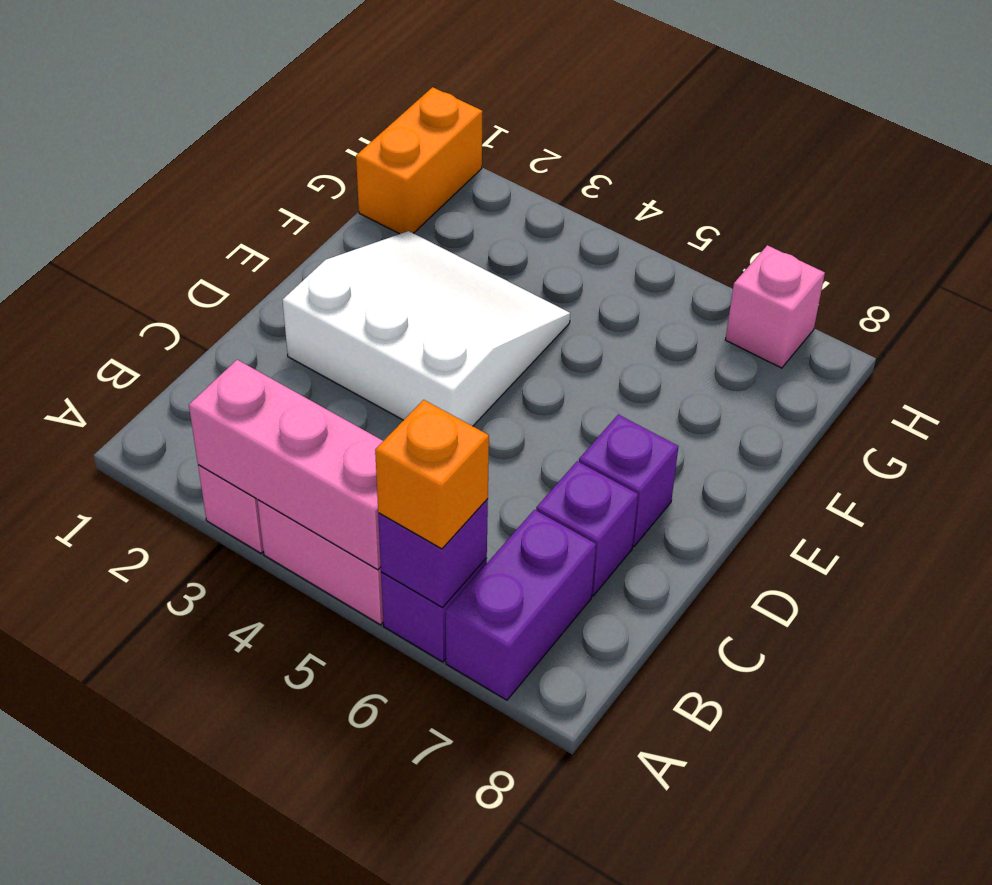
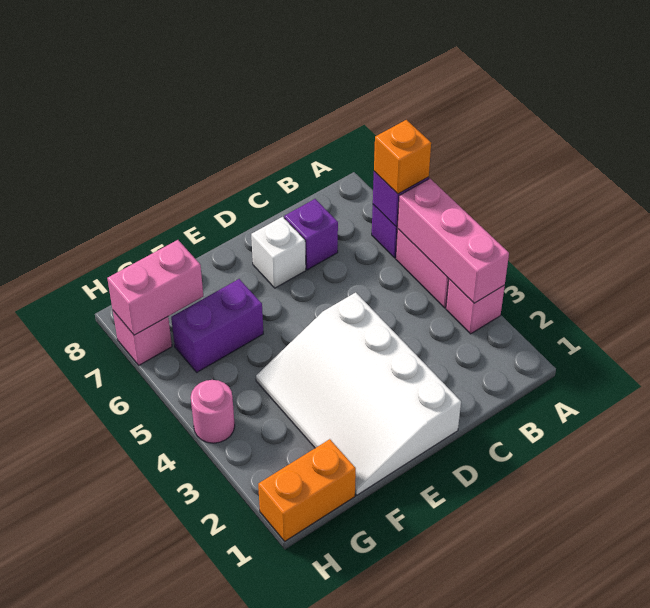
purple 1x2 brick [446,510,596,700] -> purple 1x2 brick moved to [171,279,263,372]
white 3x3 slope [283,231,570,426] -> white 3x4 slope [256,292,461,495]
purple 1x1 brick [579,415,678,547] -> white 1x1 brick [251,217,306,288]
none -> pink 1x2 brick [107,240,203,335]
none -> pink 1x1 round brick [191,380,235,443]

